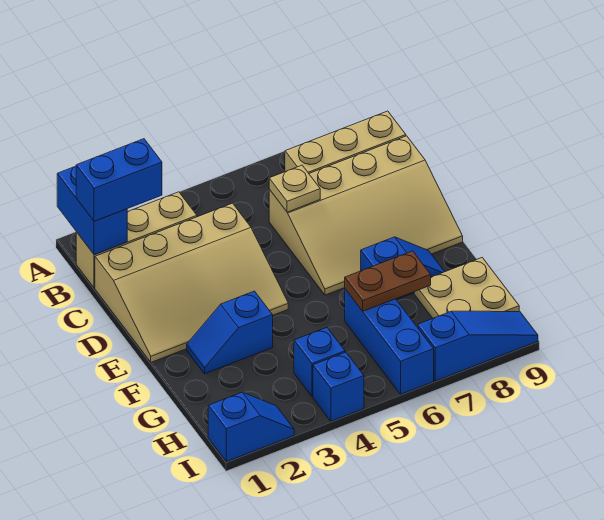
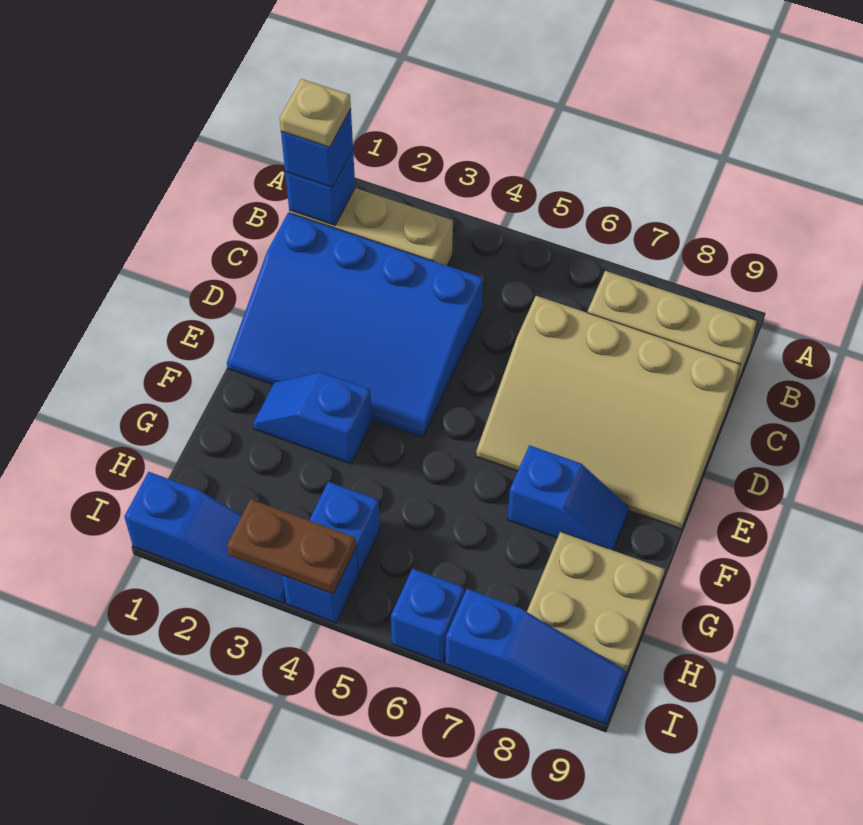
blue 1x2 brick [57,166,127,255] -> blue 1x1 brick [285,150,355,225]
blue 1x2 brick [76,139,162,221] -> blue 1x1 brick [281,109,353,188]
tan 3x4 slope [95,203,288,362] -> blue 3x4 slope [227,213,483,438]
tan 1x1 plate [269,165,320,212] -> tan 1x1 plate moved to [280,79,351,147]
blue 1x3 brick [345,289,434,394] -> blue 1x1 brick [391,569,464,663]
brown 1x2 plate [345,251,431,311] -> brown 1x2 plate moved to [227,499,356,594]
blue 1x2 slope [208,392,294,462] -> blue 1x3 slope [124,472,286,603]

